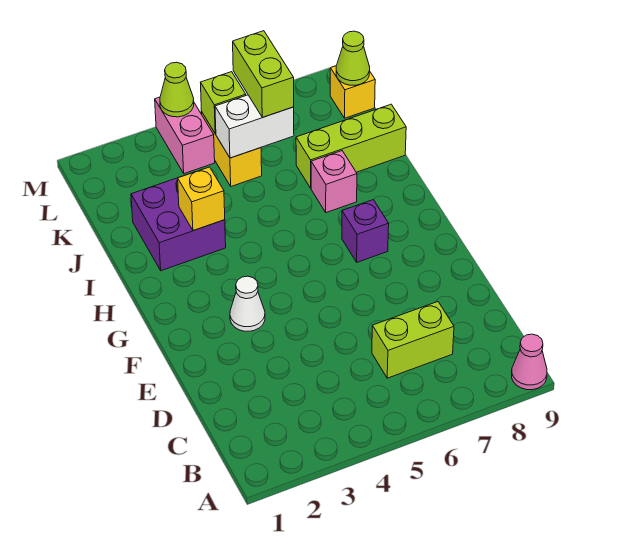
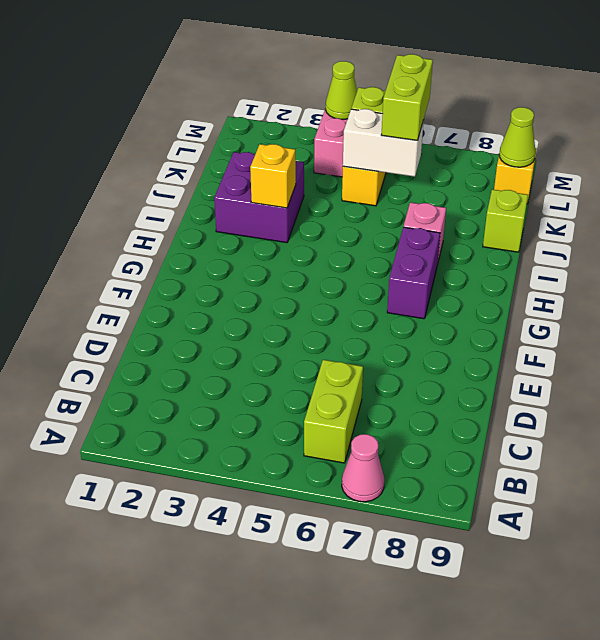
pink 1x1 cone [512,334,547,390] -> pink 1x1 cone moved to [342,434,384,502]
lime 1x2 brick [372,302,454,378] -> lime 1x2 brick turned to [304,360,363,463]
white 1x1 cone [230,276,265,331] -> none
purple 1x1 brick [342,200,389,262] -> purple 1x2 brick [387,227,440,319]
lime 1x3 brick [296,104,406,188] -> lime 1x1 brick [483,189,528,252]

